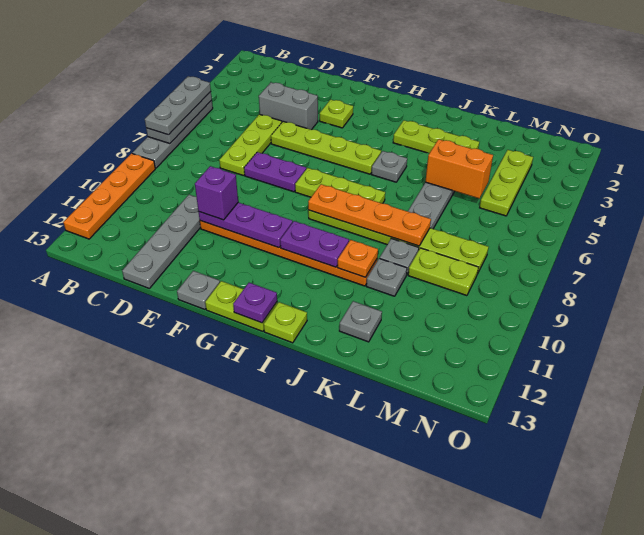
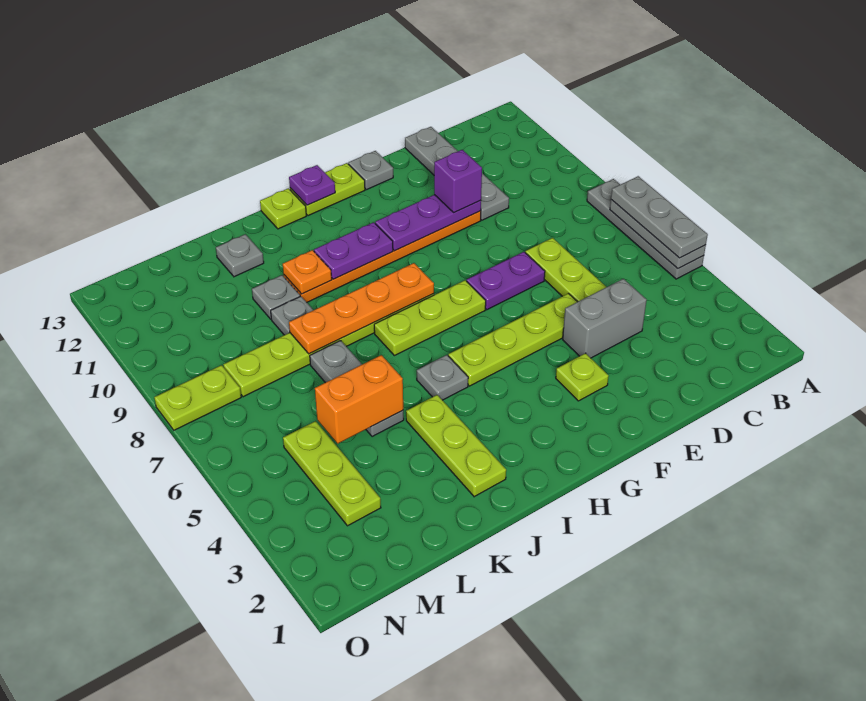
orange 1x4 plate [63,153,155,239] -> none
lime 1x3 plate [393,120,479,153] -> lime 1x3 plate turned to [406,395,506,497]
lime 1x2 plate [408,248,478,296] -> lime 1x2 plate moved to [154,365,241,430]

